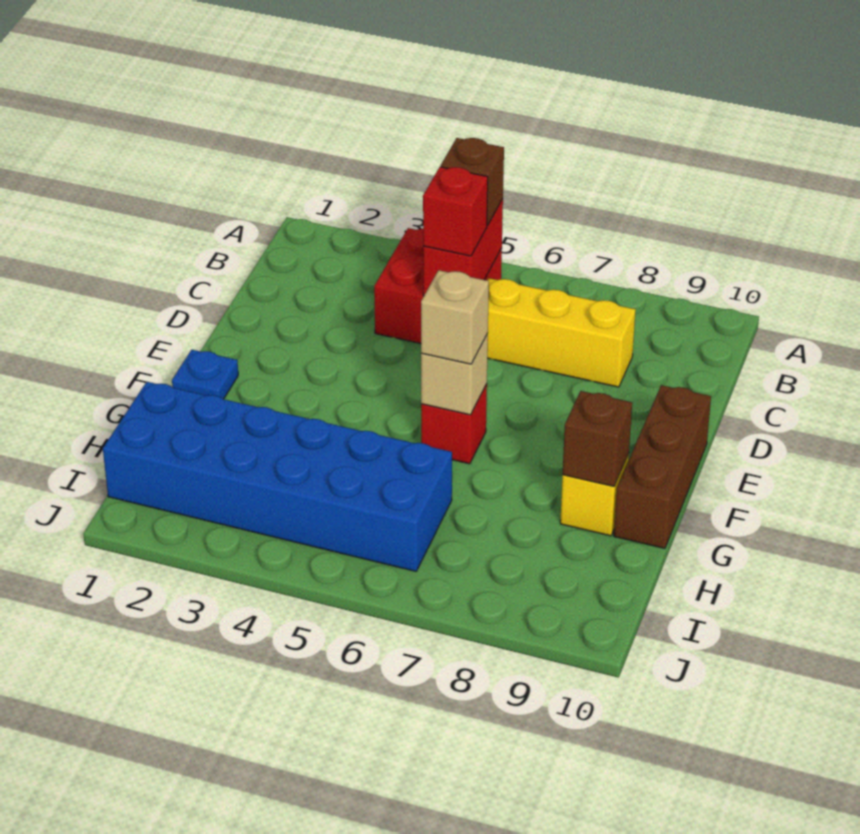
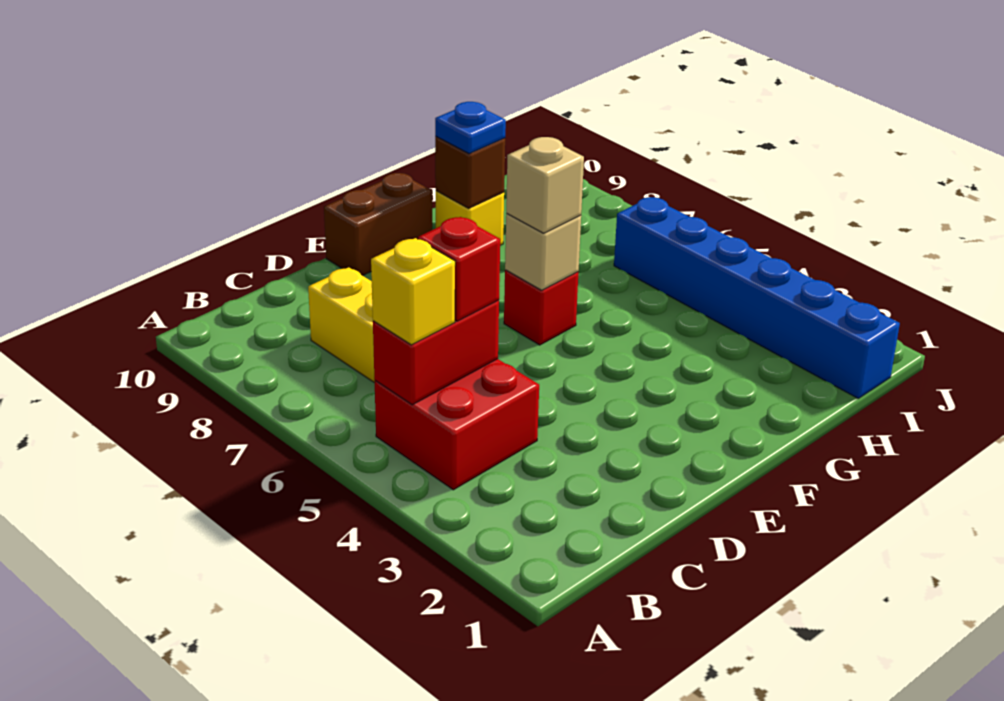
brown 1x1 brick [441,138,504,226] -> yellow 1x1 brick [371,238,455,345]
brown 1x3 brick [614,385,711,548] -> brown 1x2 brick [324,173,432,276]
blue 1x1 plate [172,350,238,399] -> blue 1x1 plate moved to [435,102,506,154]
blue 2x6 brick [103,382,452,571] -> blue 1x6 brick [614,197,900,398]

